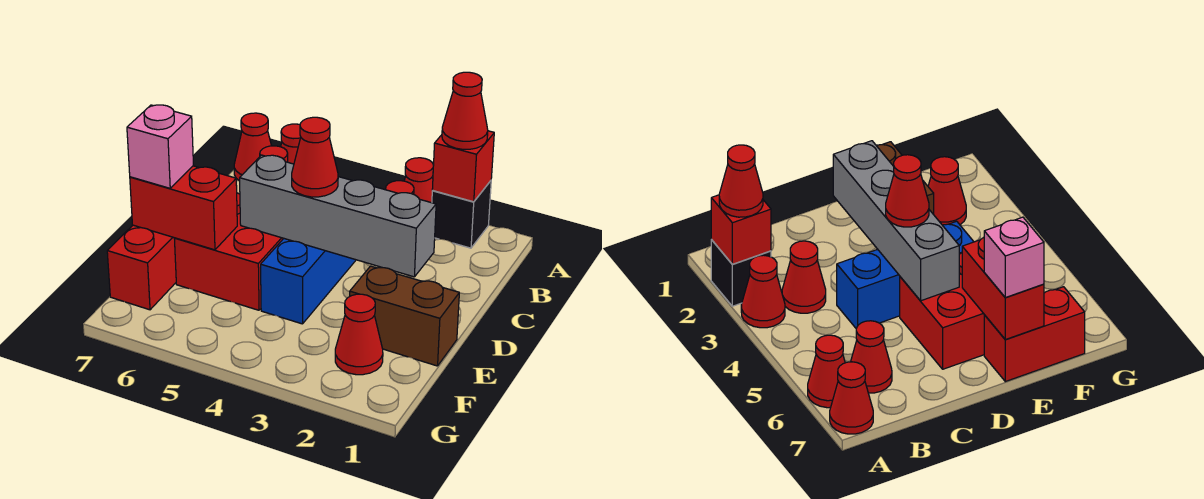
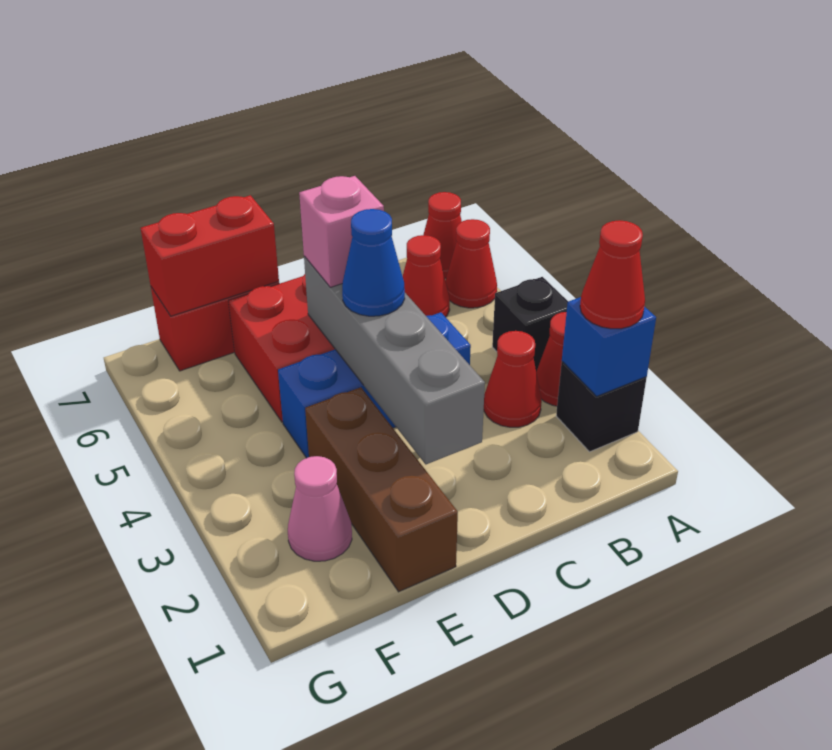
red 1x1 brick [432,131,494,202] -> blue 1x1 brick [562,297,656,396]
none -> black 1x1 brick [492,277,568,371]
red 1x1 cone [292,117,338,197] -> blue 1x1 cone [342,209,405,316]
brown 1x2 brick [350,266,459,366] -> brown 1x3 brick [305,387,458,592]
red 1x2 brick [130,166,237,250] -> red 1x2 brick turned to [141,195,279,316]
pink 1x1 brick [127,105,193,188] -> pink 1x1 brick moved to [299,176,384,287]
red 1x1 cone [335,294,383,375] -> pink 1x1 cone [288,456,352,561]

